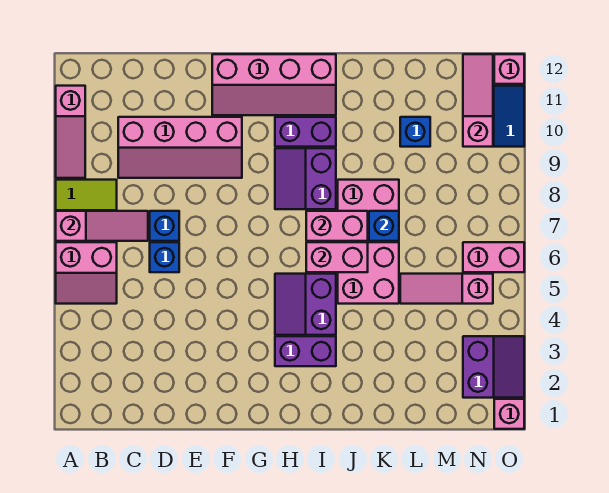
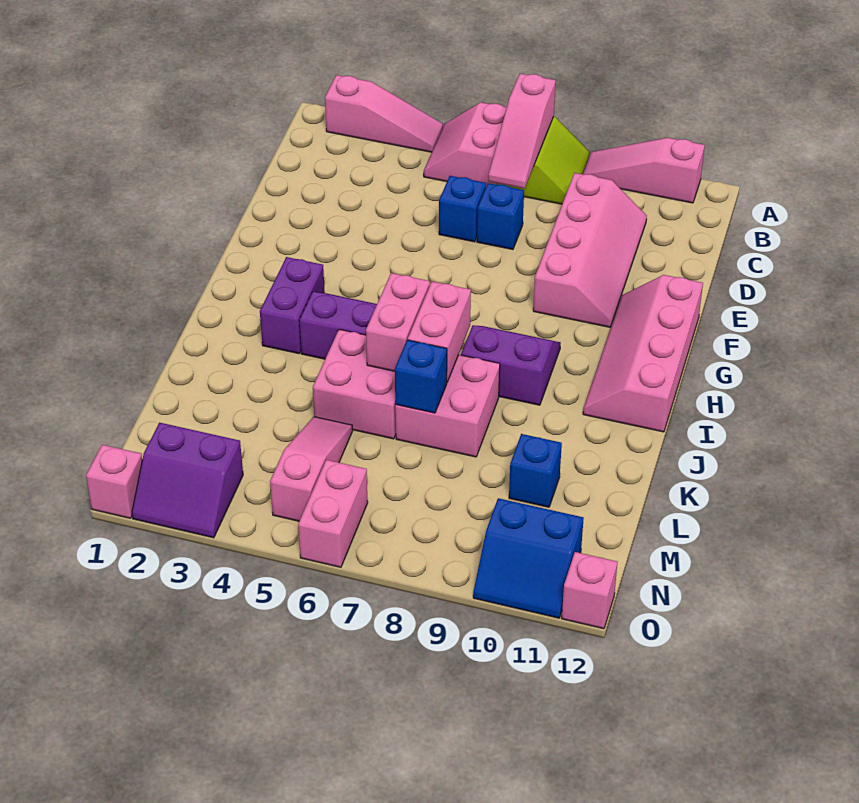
pink 2x4 slope [118,117,242,178] -> pink 2x4 slope turned to [533,173,647,327]
purple 1x2 brick [275,117,336,147] -> none
pink 1x3 slope [463,54,493,147] -> pink 1x3 slope moved to [325,75,443,152]

